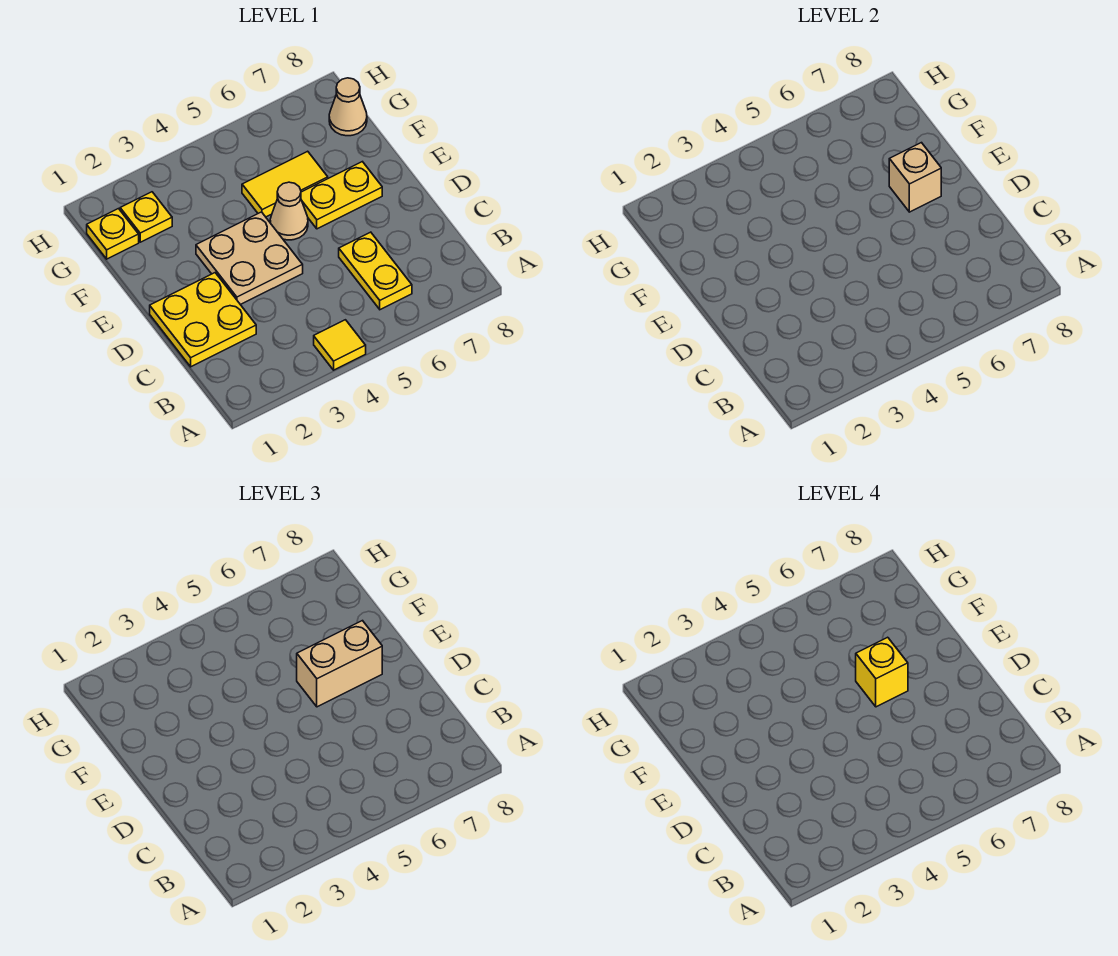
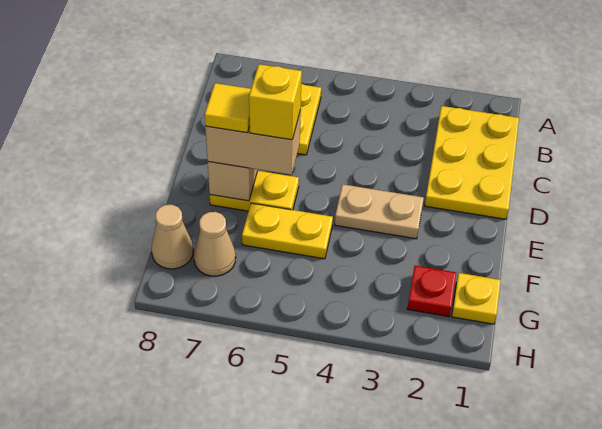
yellow 1x1 tile [314,320,366,370] -> yellow 1x1 tile moved to [205,83,251,133]
yellow 2x2 plate [150,273,256,367] -> yellow 2x3 plate [425,106,519,219]
tan 2x2 plate [196,212,303,305] -> tan 1x2 plate [335,184,424,239]
tan 1x1 cone [270,182,308,240] -> tan 1x1 cone moved to [194,212,236,276]
yellow 1x2 tile [242,151,328,217] -> yellow 1x2 plate [242,203,333,259]
yellow 1x1 plate [120,192,172,242] -> red 1x1 plate [407,266,456,317]

